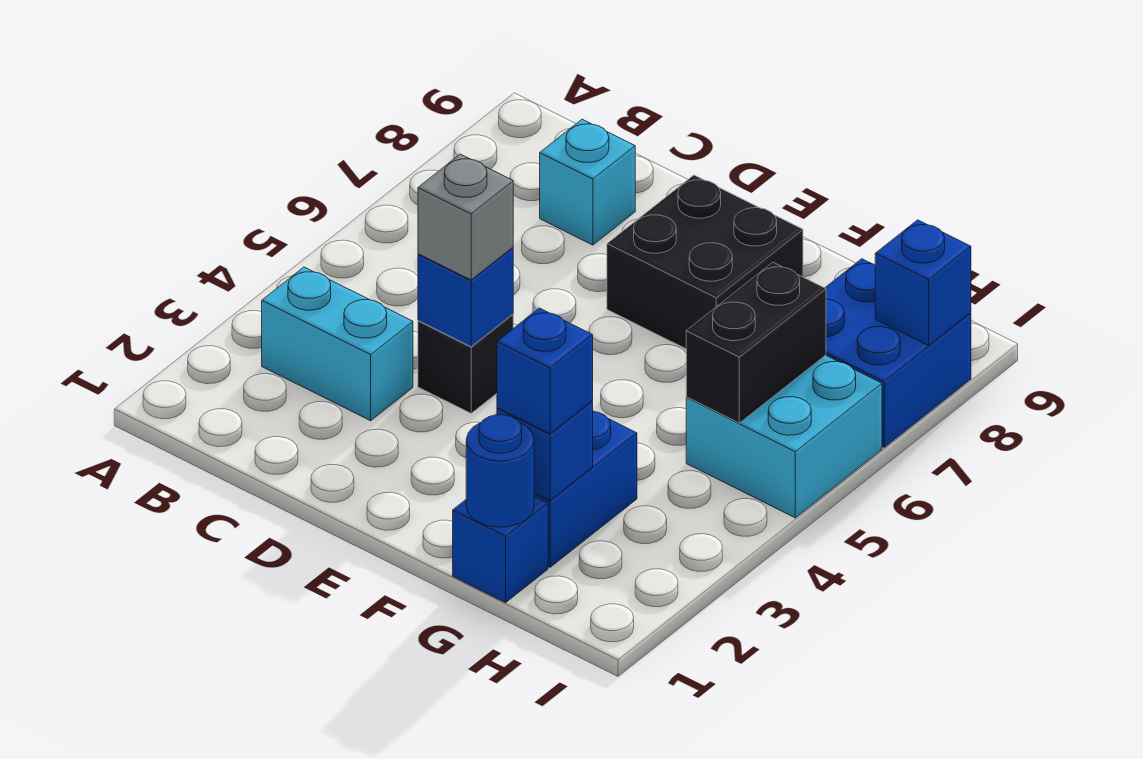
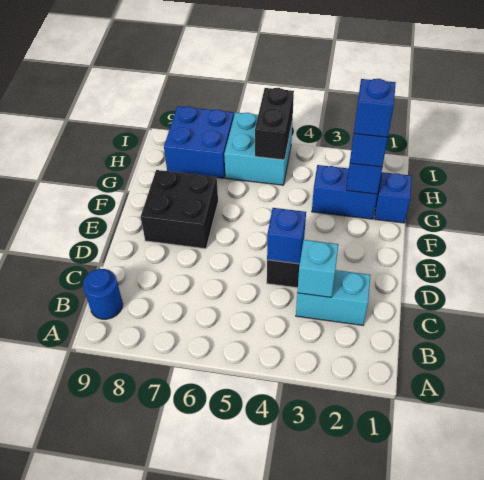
cyan 1x2 brick [262,267,413,421] -> cyan 1x2 brick turned to [296,270,371,325]
cyan 1x1 brick [540,119,635,245] -> cyan 1x1 brick moved to [297,240,339,297]
grey 1x1 brick [418,154,513,280] -> none
blue 1x1 round brick [466,415,534,527] -> blue 1x1 round brick moved to [83,269,123,319]
black 1x2 brick [686,262,826,423] -> black 1x2 brick turned to [255,88,294,160]
blue 1x1 brick [875,220,971,346] -> blue 1x1 brick moved to [354,79,396,137]

